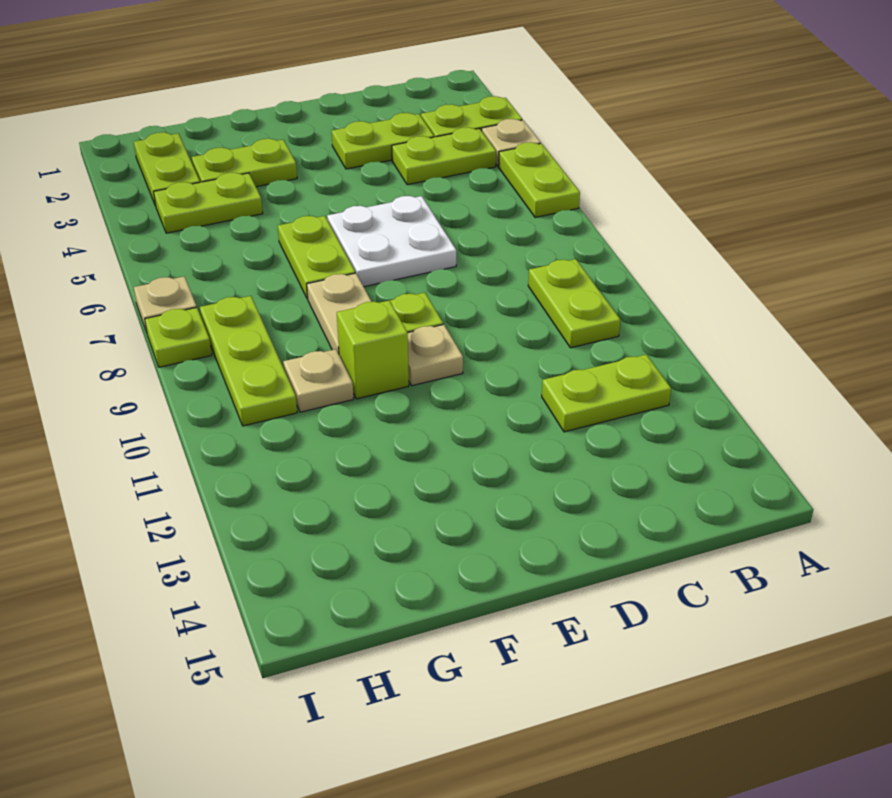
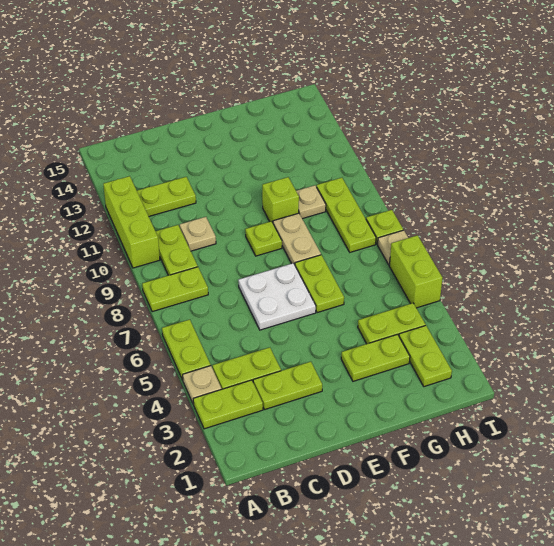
none -> lime 1x2 plate [142,267,208,312]
none -> lime 1x3 brick [103,176,160,268]
tan 1x1 plate [408,325,463,386] -> tan 1x1 plate moved to [180,217,216,251]
none -> lime 1x2 brick [389,235,442,308]

